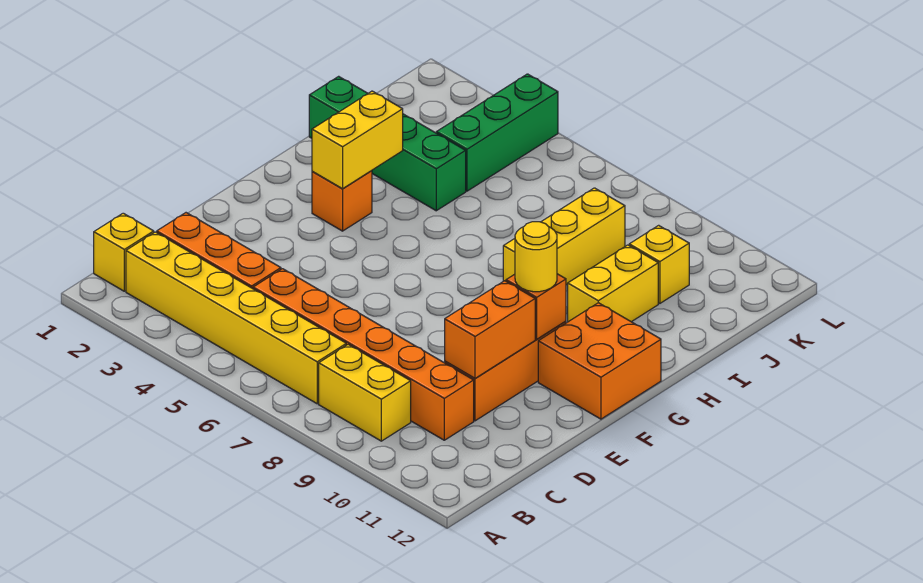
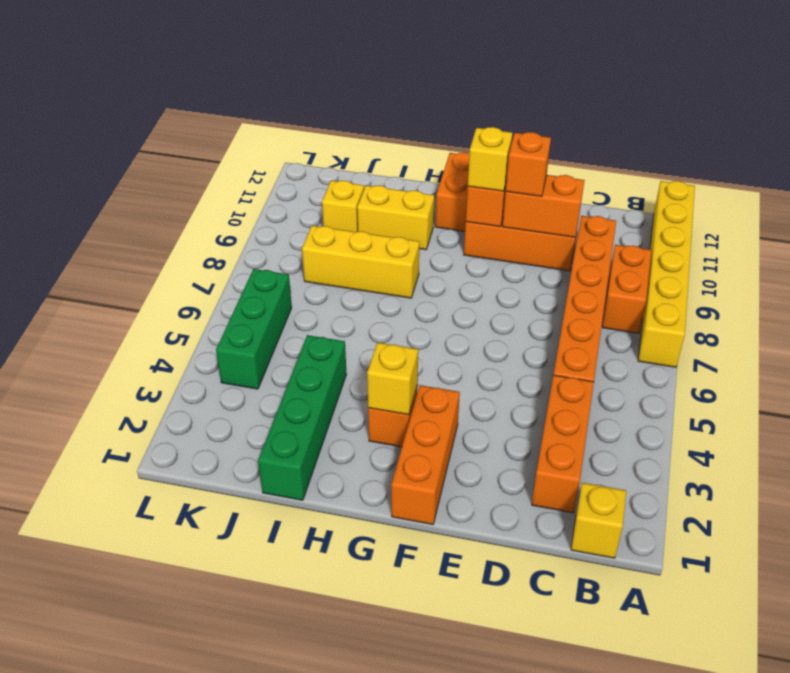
yellow 1x6 brick [126,232,346,404] -> yellow 1x6 brick moved to [638,181,695,367]
yellow 1x2 brick [319,344,411,441] -> orange 1x2 brick [602,245,651,333]
none -> orange 1x1 brick [506,132,551,196]
none -> orange 1x3 brick [391,385,460,525]
yellow 1x1 round brick [515,222,557,292] -> yellow 1x1 brick [468,127,512,191]
yellow 1x2 brick [312,91,403,189] -> yellow 1x1 brick [367,342,418,415]
green 1x3 brick [436,74,558,191] -> green 1x3 brick turned to [216,269,292,389]

